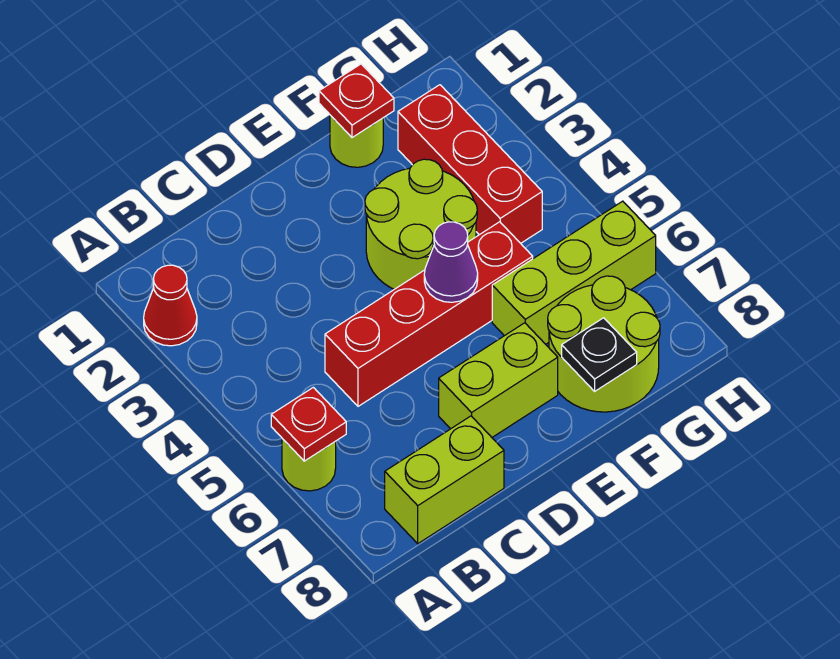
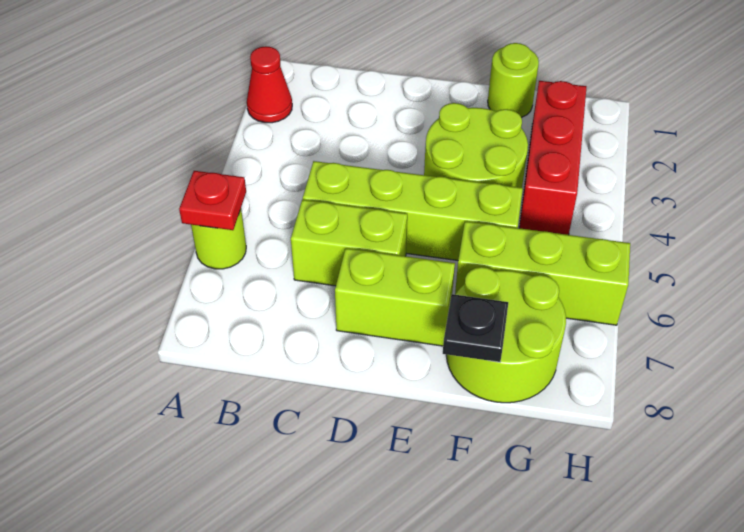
lime 1x2 brick [385,416,504,544] -> lime 1x2 brick moved to [291,200,407,286]
red 1x4 brick [325,222,533,406] -> lime 1x4 brick [303,161,523,260]
purple 1x1 cone [424,222,478,302] -> none
red 1x1 plate [319,64,394,138] -> none

